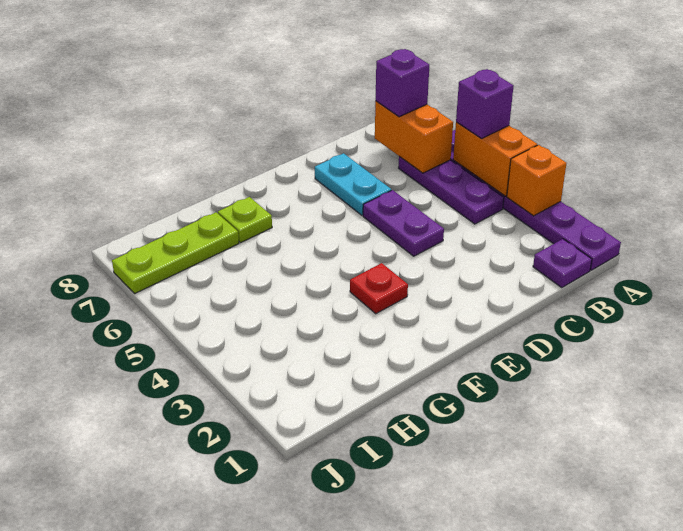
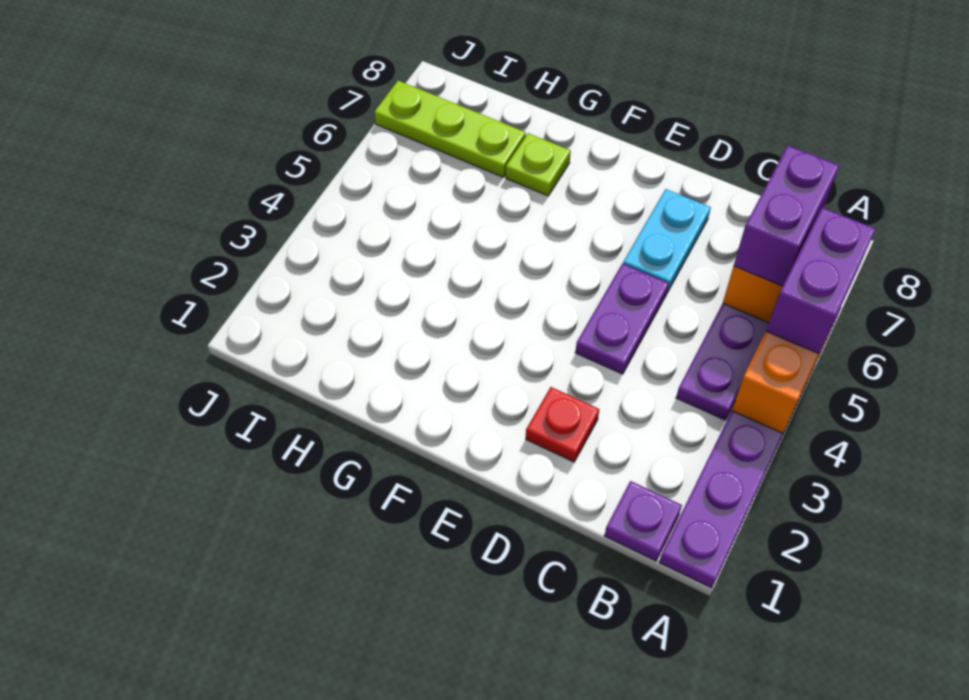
orange 1x1 brick [507,145,566,216] -> none
purple 1x1 brick [456,69,513,138] -> purple 1x2 brick [766,208,876,354]
purple 1x1 brick [376,49,429,117] -> purple 1x2 brick [734,146,839,286]
red 1x1 plate [350,263,408,314] -> red 1x1 plate moved to [526,387,599,462]

